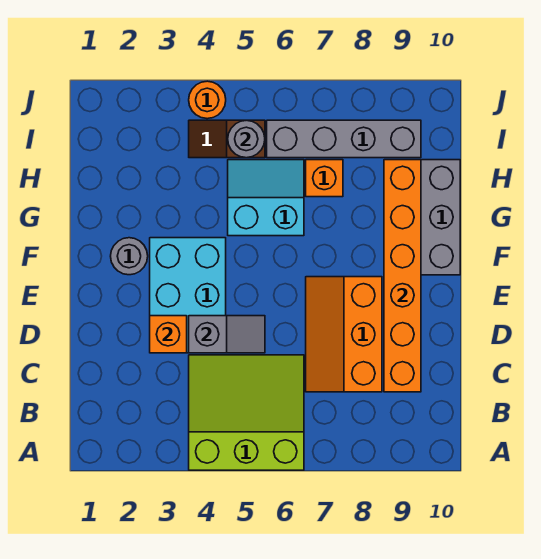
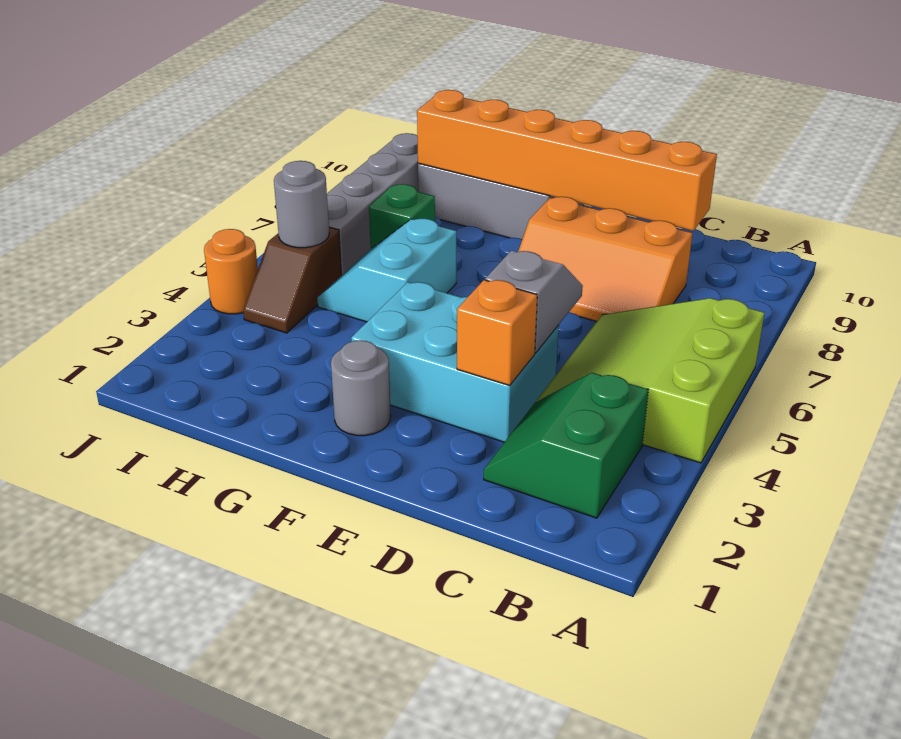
none -> green 2x2 slope [484,373,648,518]
orange 1x1 brick [306,160,343,197] -> green 1x1 brick [369,184,435,248]

